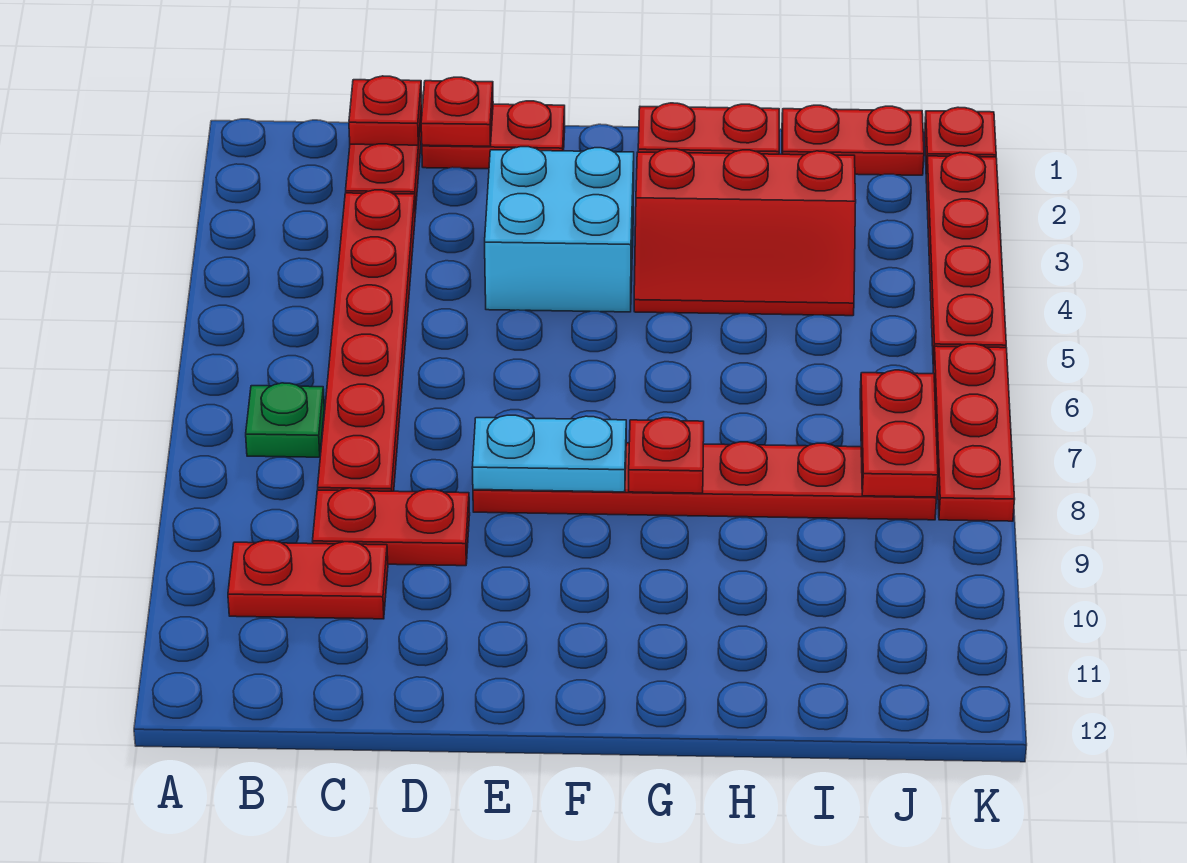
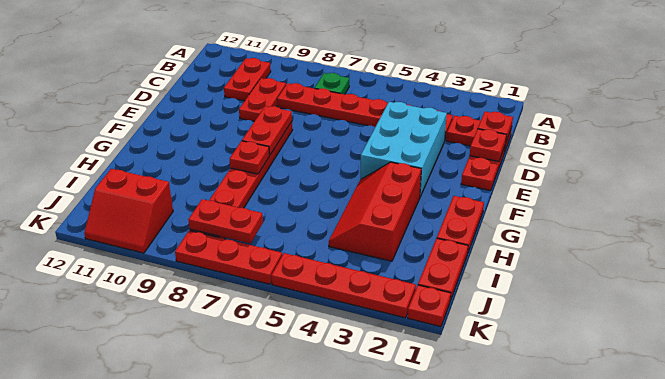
cyan 2x2 brick [485,147,634,312] -> cyan 2x3 brick [361,102,447,196]
cyan 1x2 plate [472,415,626,492] -> red 1x2 plate [242,106,292,155]
none -> red 2x2 slope [84,169,173,253]

